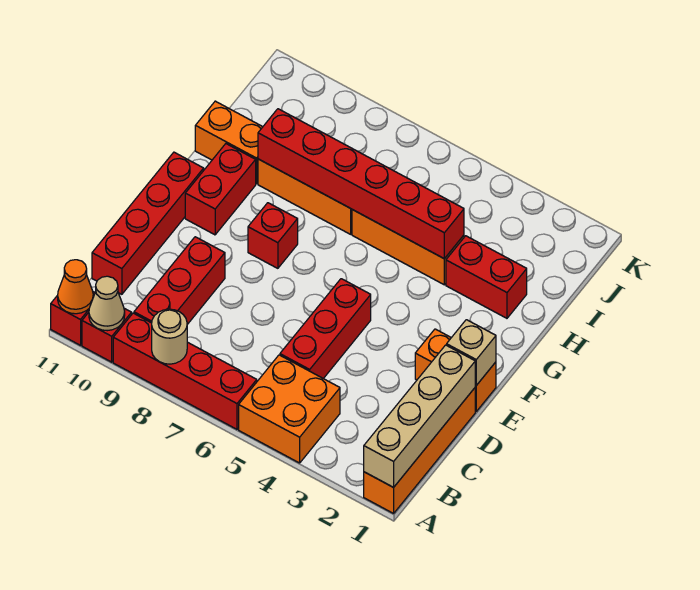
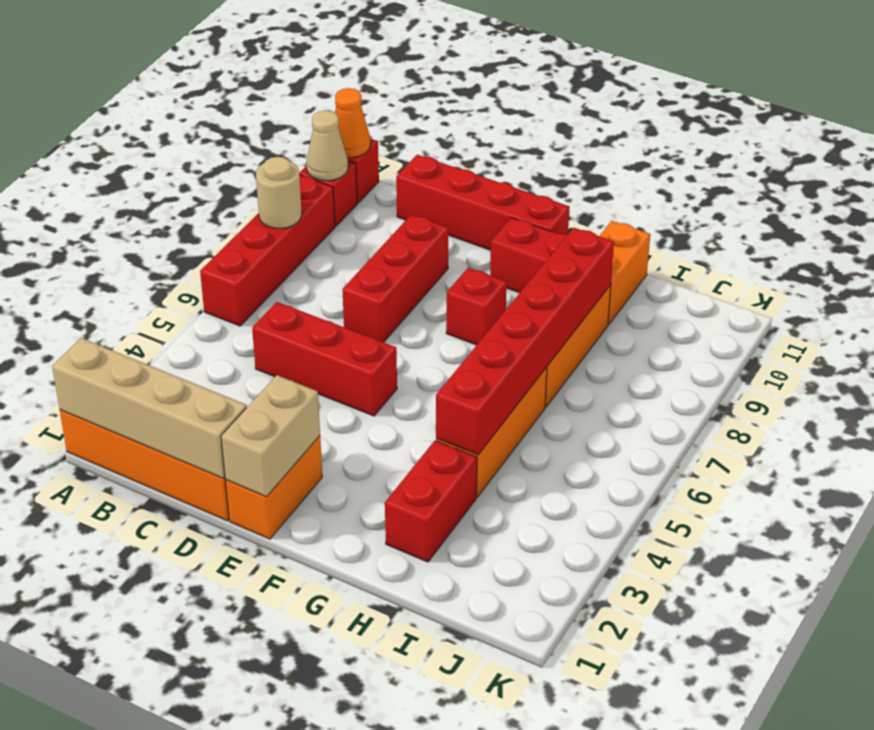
orange 2x2 brick [239,355,340,463] -> none
red 1x3 brick [134,237,225,324] -> red 1x3 brick turned to [342,215,448,342]
tan 1x1 brick [447,320,496,385] -> tan 1x2 brick [221,375,320,497]

